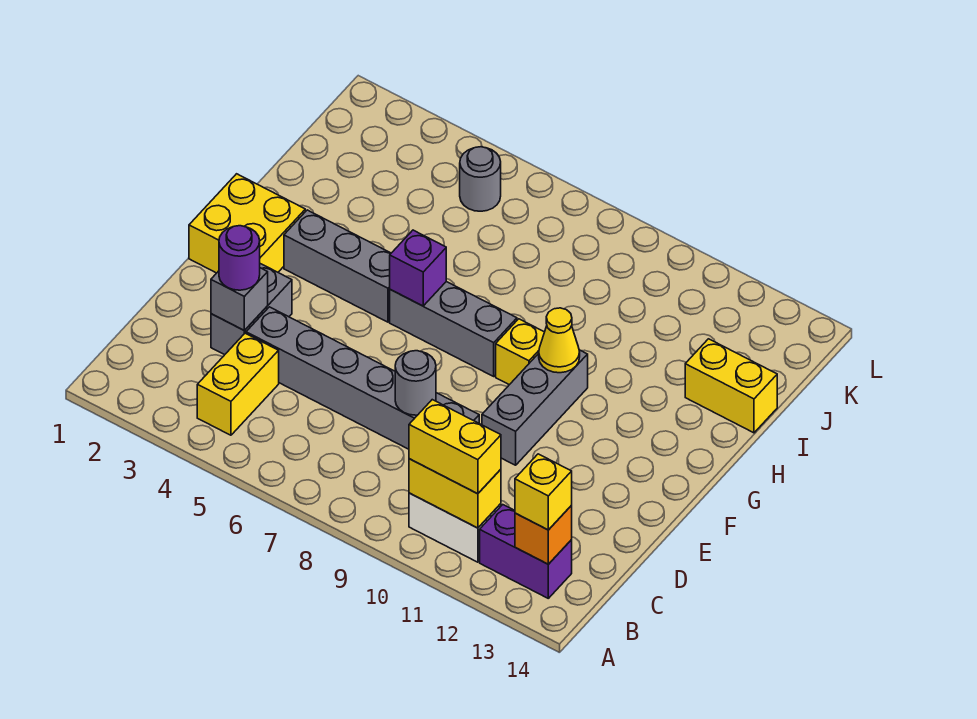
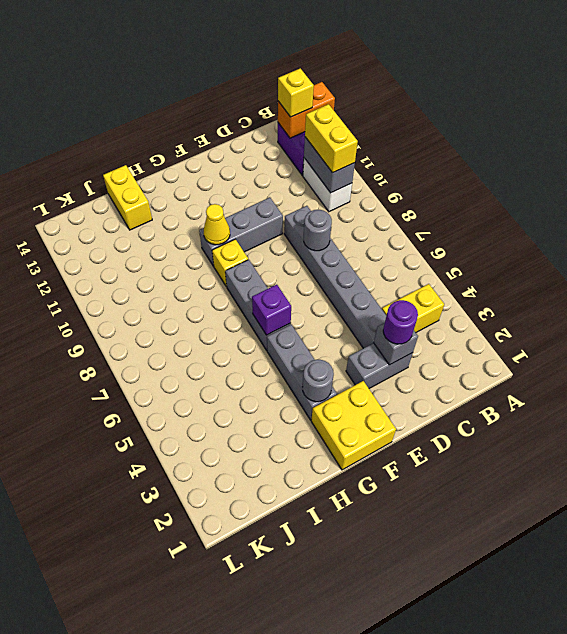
yellow 1x2 brick [409,459,501,528] -> grey 1x2 brick [304,137,355,193]
orange 1x1 brick [515,506,572,564] -> orange 1x2 brick [278,82,335,138]
grey 1x1 round brick [460,147,501,211] -> grey 1x1 round brick moved to [303,360,334,402]

